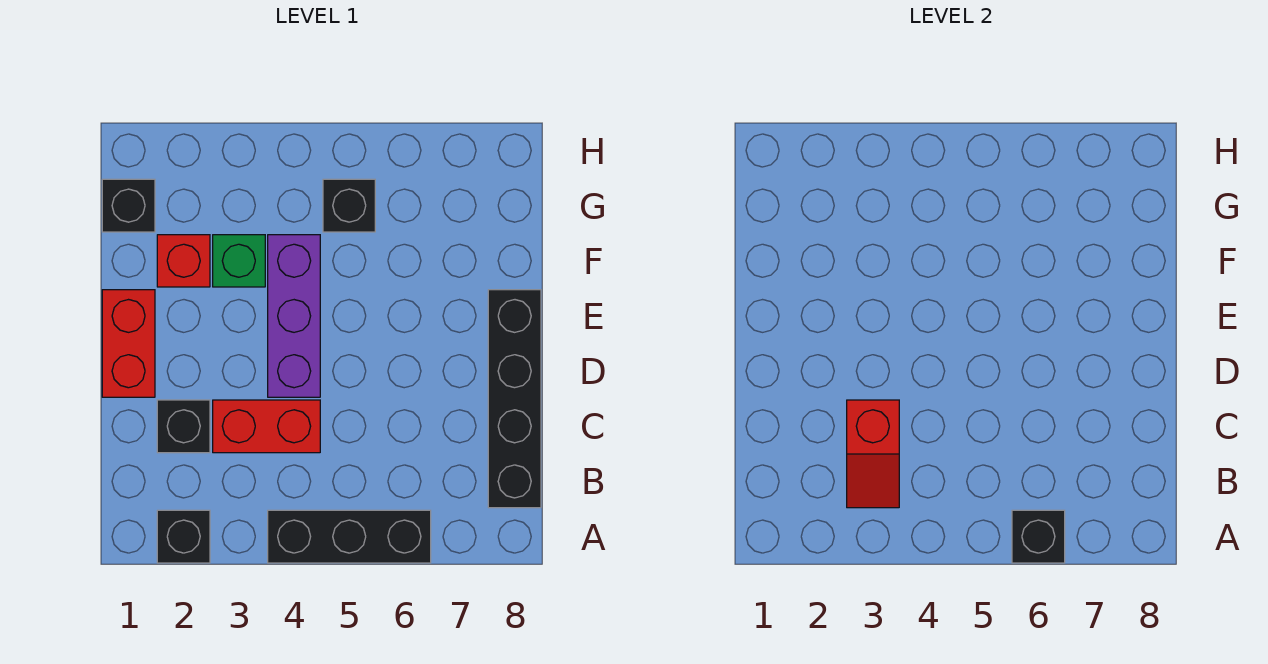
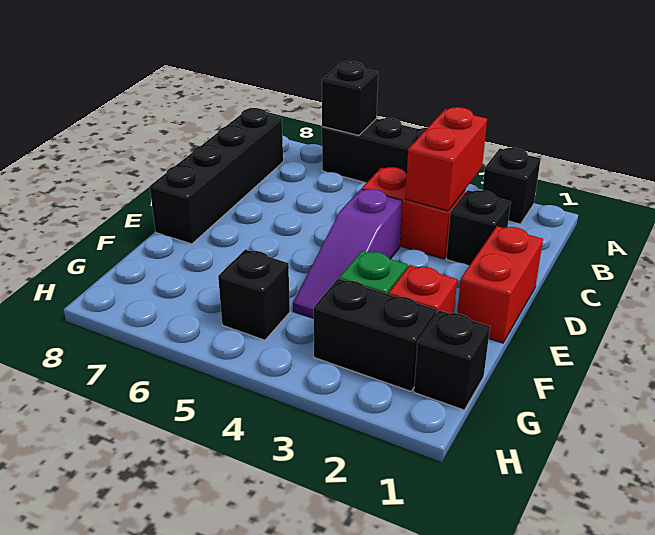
red 1x2 slope [847,400,899,508] -> red 1x2 brick [405,107,487,211]
purple 1x3 brick [268,235,320,397] -> purple 1x3 slope [293,189,402,318]
none -> black 1x2 brick [314,279,436,391]

